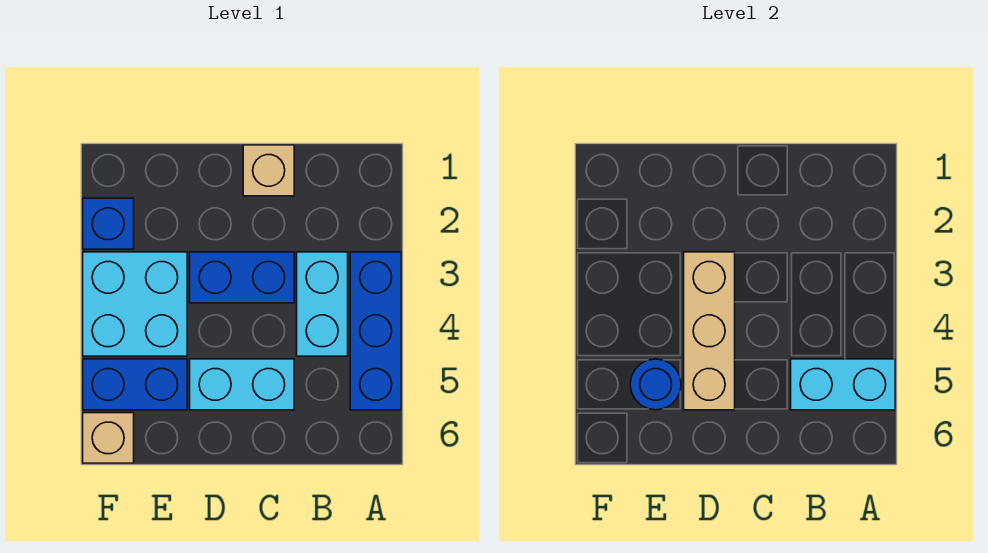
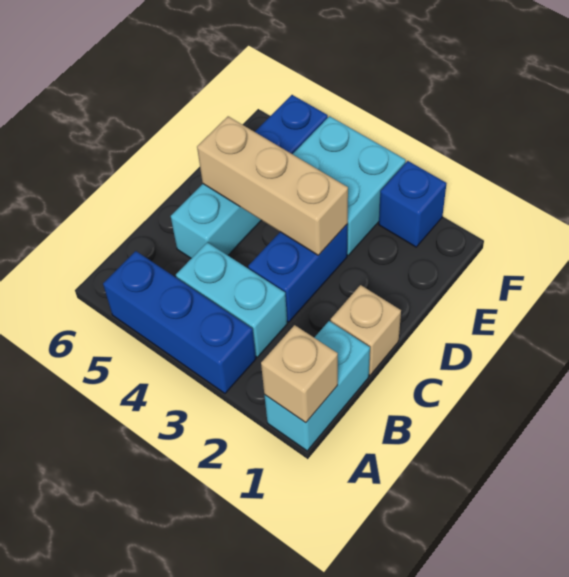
cyan 1x2 brick [791,359,895,410] -> cyan 1x2 brick moved to [265,321,370,451]
blue 1x1 round brick [630,359,681,410] -> none
tan 1x1 brick [83,413,134,463] -> tan 1x1 brick moved to [261,325,338,423]

